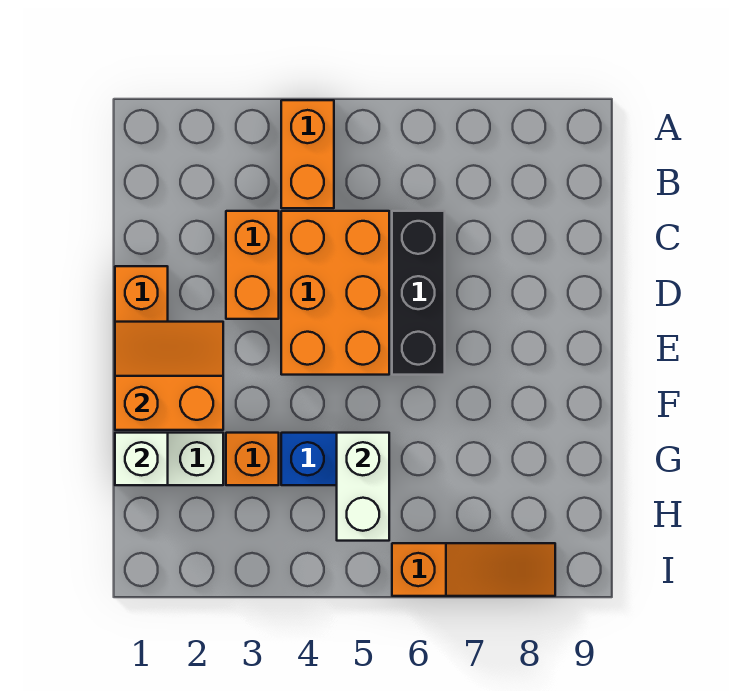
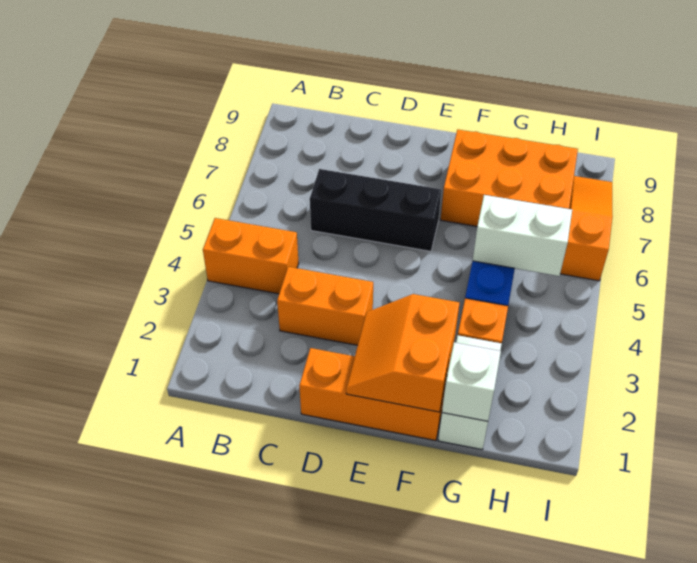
orange 2x3 brick [281,211,389,375] -> orange 2x3 brick moved to [441,130,578,226]

